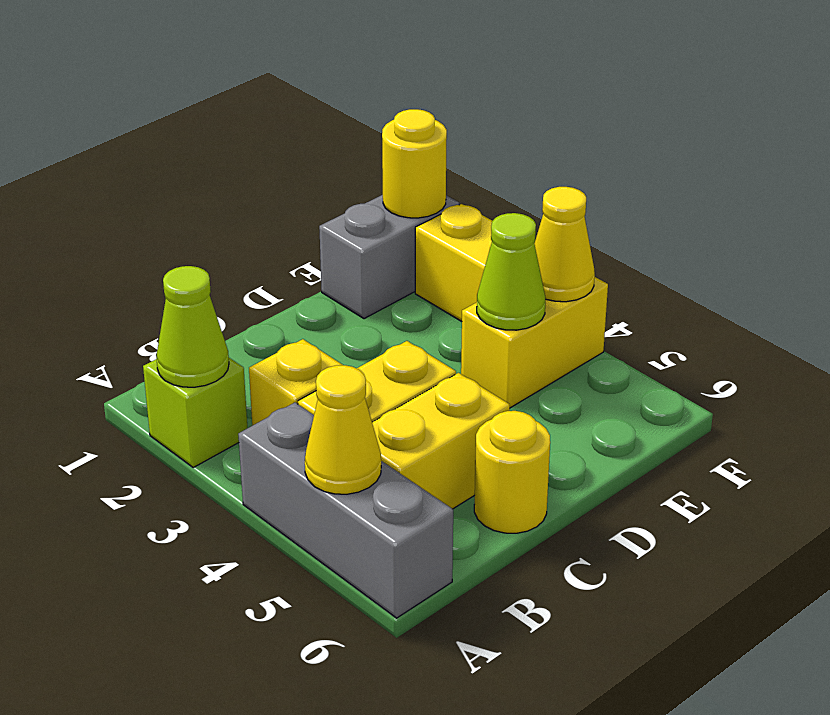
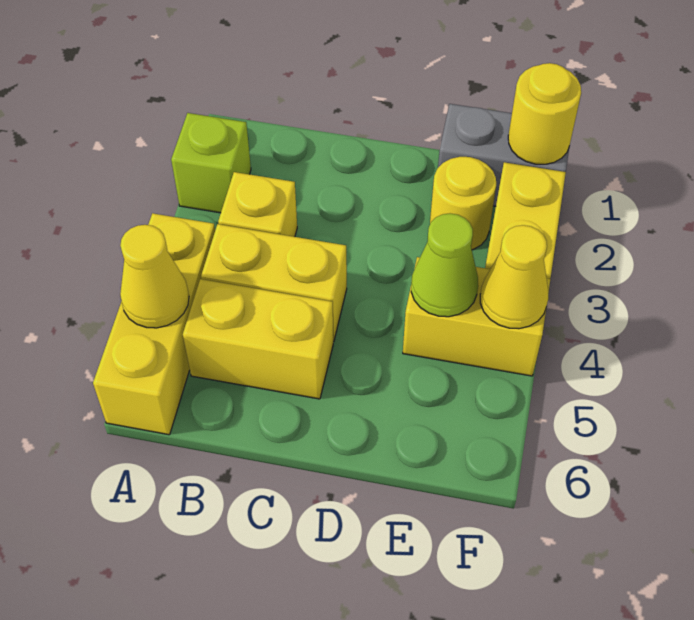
lime 1x1 cone [156,266,229,387] -> none
grey 1x3 brick [238,402,453,618] -> yellow 1x3 brick [93,213,215,435]
yellow 1x1 round brick [474,411,550,533] -> yellow 1x1 round brick moved to [430,157,496,250]

